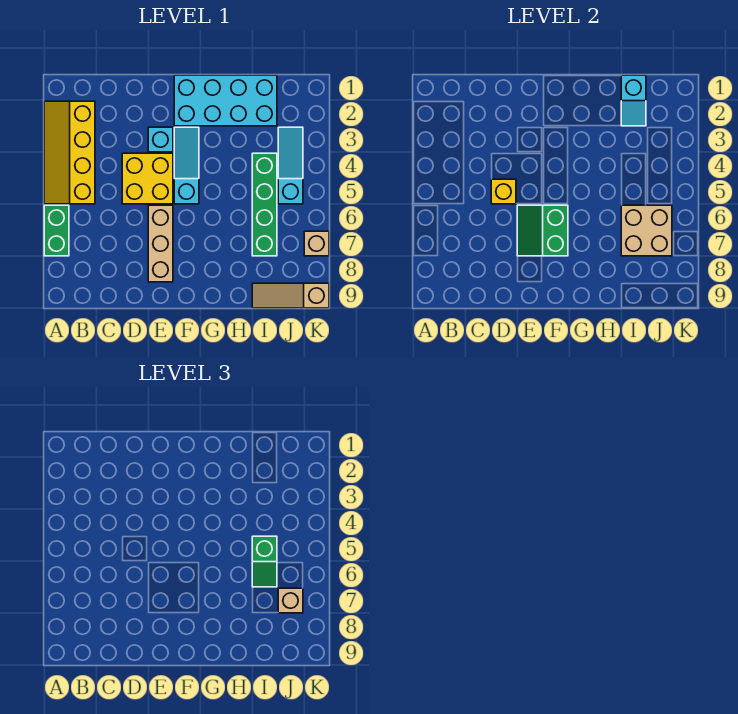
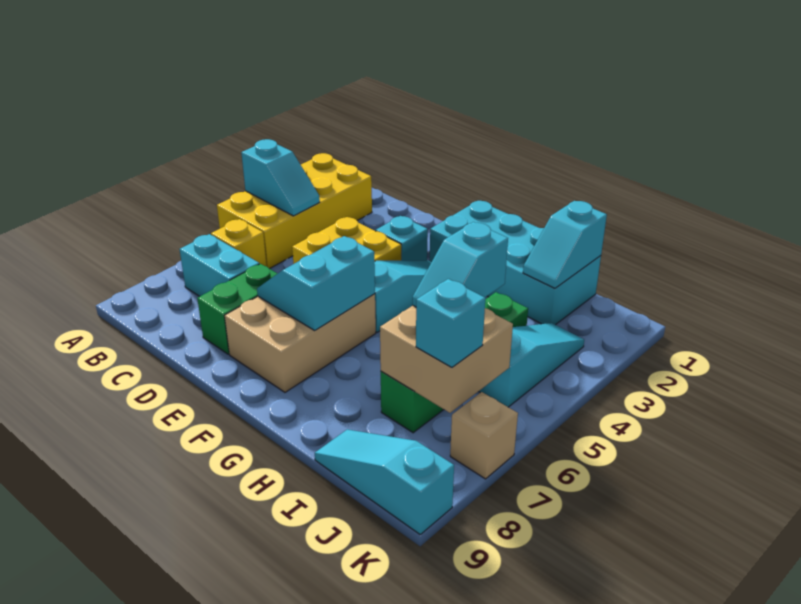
yellow 2x4 slope [44,101,95,204] -> yellow 2x4 brick [217,153,372,269]
none -> cyan 1x2 slope [241,139,320,216]
green 1x2 brick [44,205,69,256] -> green 1x2 brick moved to [197,264,278,354]
none -> cyan 1x2 brick [179,234,259,296]
yellow 1x1 brick [491,179,516,204] -> yellow 1x1 brick moved to [211,219,266,266]
tan 1x3 brick [148,205,173,282] -> tan 2x3 brick [225,294,376,392]
green 2x2 slope [517,205,568,256] -> cyan 2x2 slope [257,236,375,330]
green 1x2 slope [252,536,277,587] -> cyan 1x2 slope [413,222,508,307]
tan 1x3 slope [252,283,329,308] -> cyan 1x3 slope [315,429,454,534]
tan 1x1 brick [278,588,303,613] -> cyan 1x1 brick [416,279,485,367]

